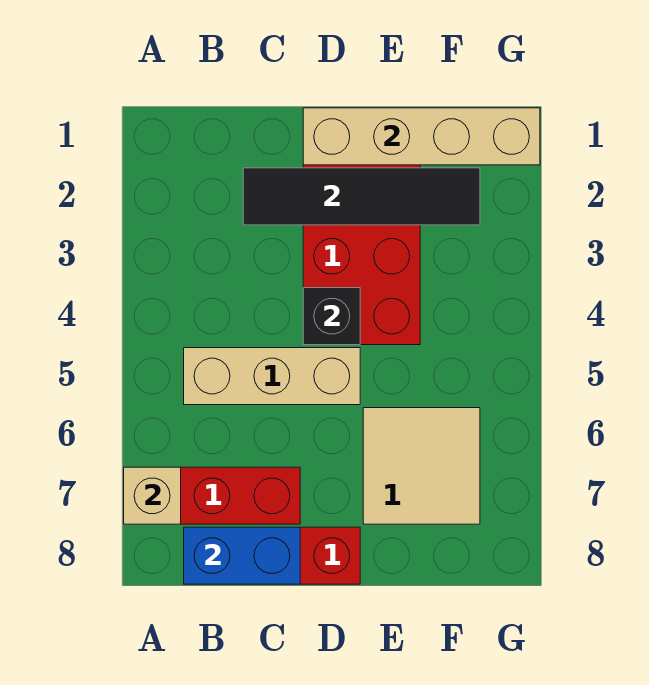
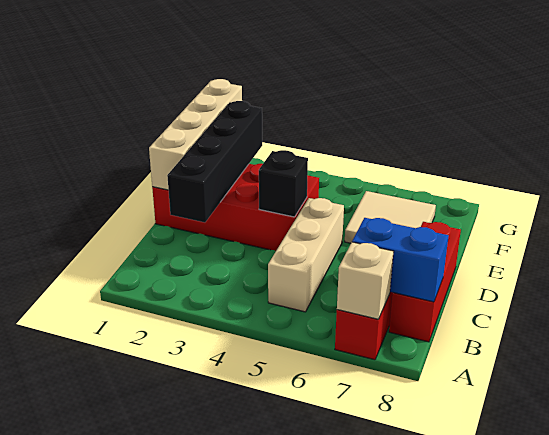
blue 1x2 brick [184,527,300,584] -> blue 1x2 brick turned to [352,218,449,302]
black 1x4 tile [243,168,480,225] -> black 1x4 brick [167,101,262,222]

